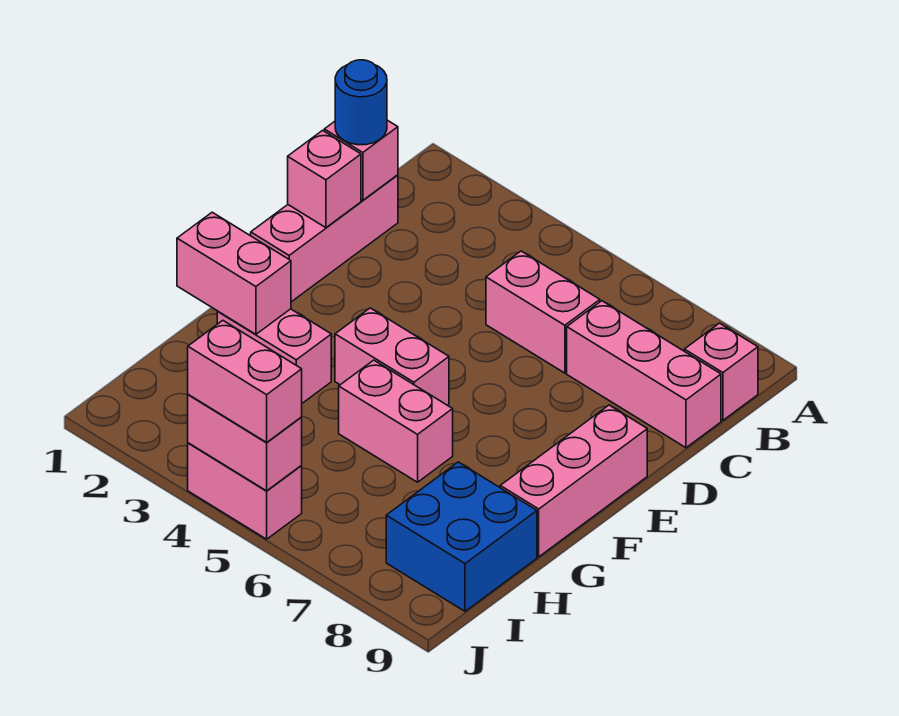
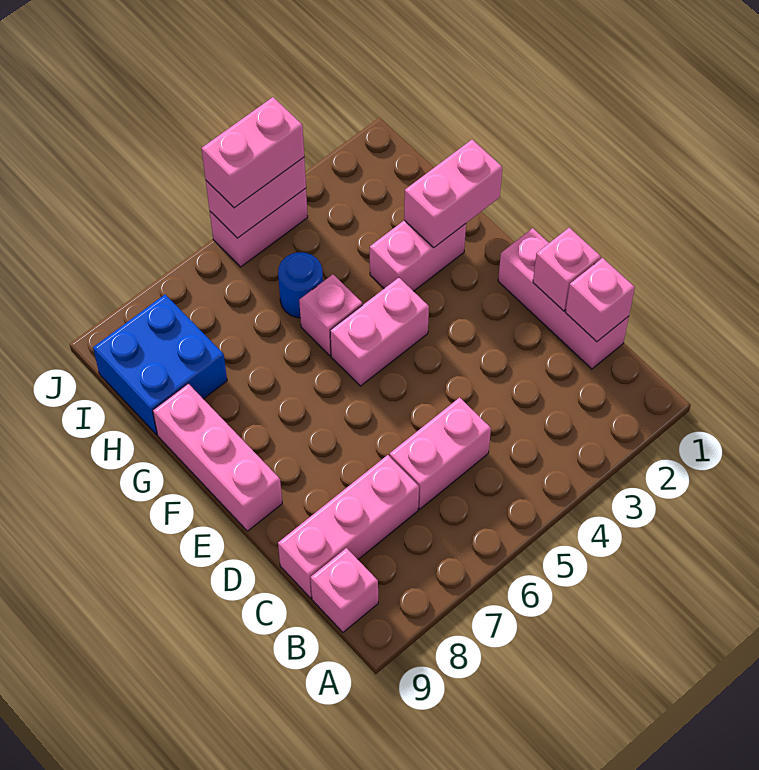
blue 1x1 round brick [335,60,387,145] -> blue 1x1 round brick moved to [278,252,323,318]
pink 1x2 brick [339,360,453,482] -> pink 1x1 brick [299,274,362,356]

